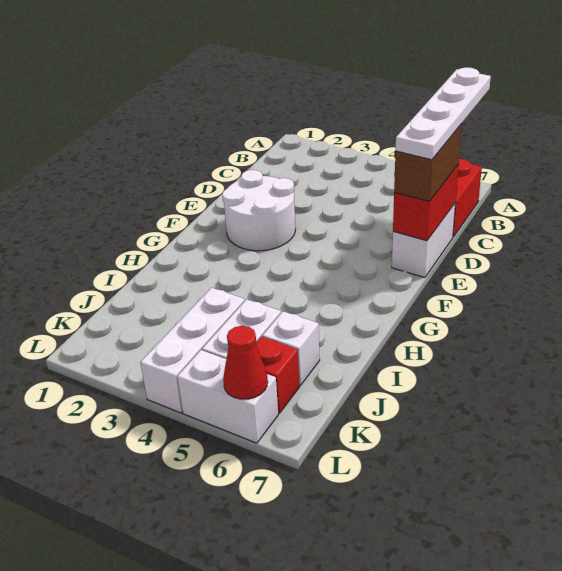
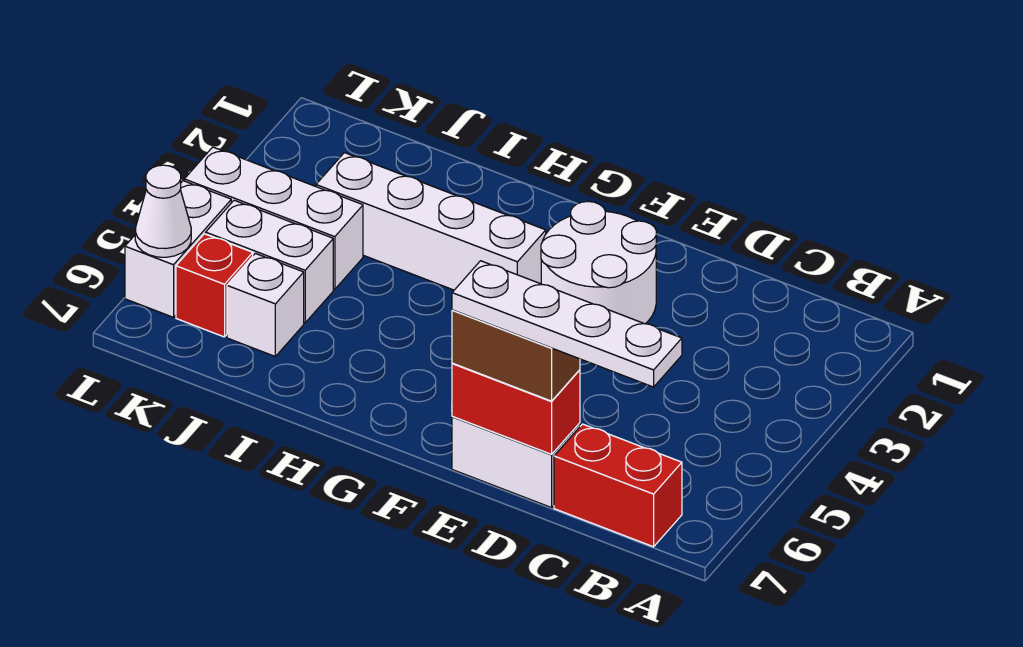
none -> white 1x4 brick [316,153,546,290]
red 1x1 cone [223,326,268,399] -> white 1x1 cone [135,165,191,257]

